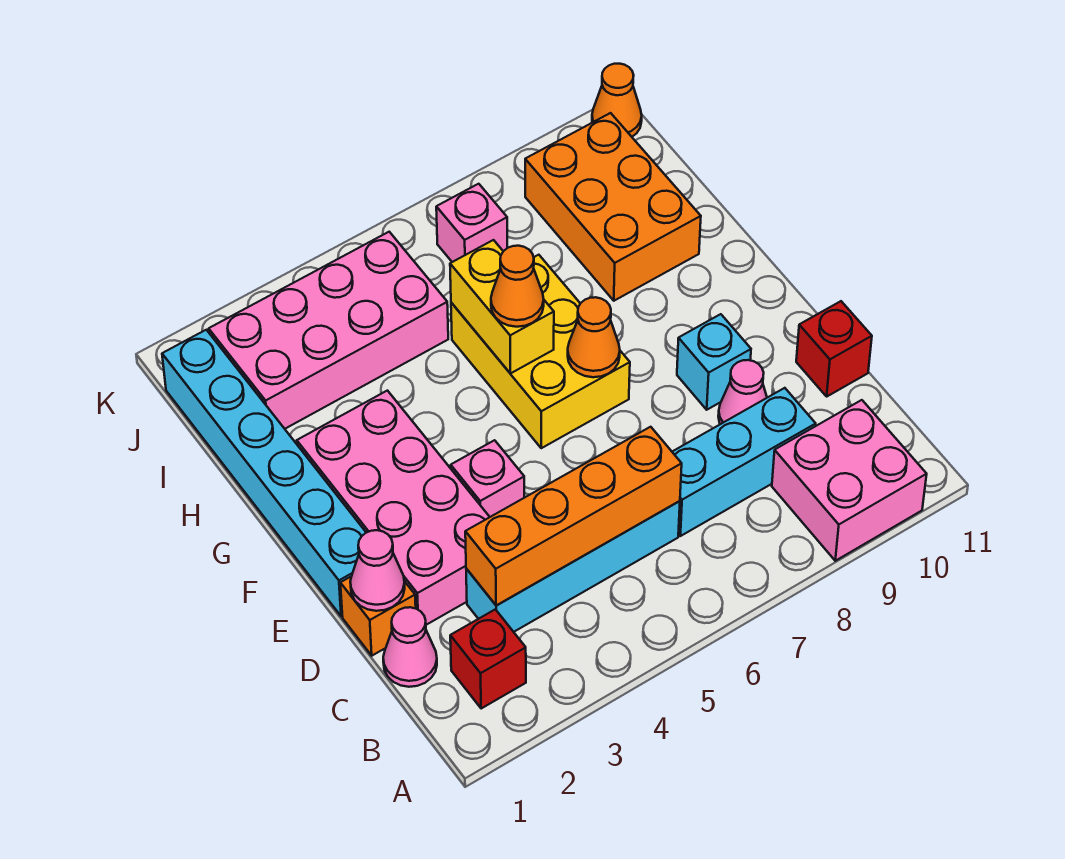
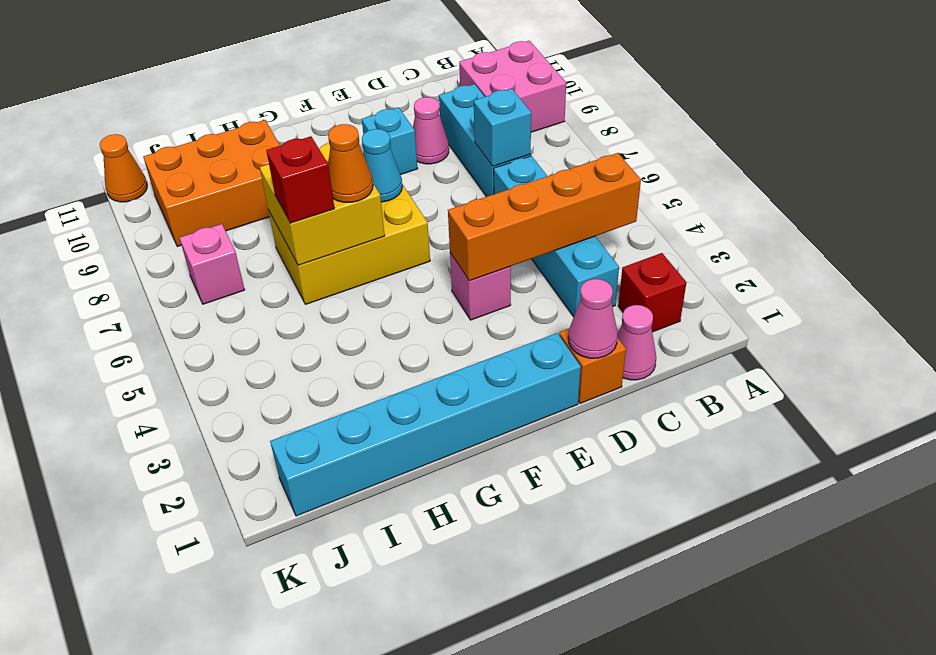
orange 1x4 brick [465,427,682,605] -> orange 1x4 brick turned to [448,153,641,281]
none -> cyan 1x1 brick [474,89,531,166]
pink 2x4 brick [297,391,489,625] -> none
red 1x1 brick [796,301,872,396] -> red 1x1 brick moved to [266,136,335,223]
orange 1x1 cone [568,297,620,377] -> cyan 1x1 cone [362,129,402,202]
yellow 1x2 brick [450,240,554,373] -> yellow 2x2 brick [260,143,385,265]
pink 2x4 brick [209,232,448,429] -> none

